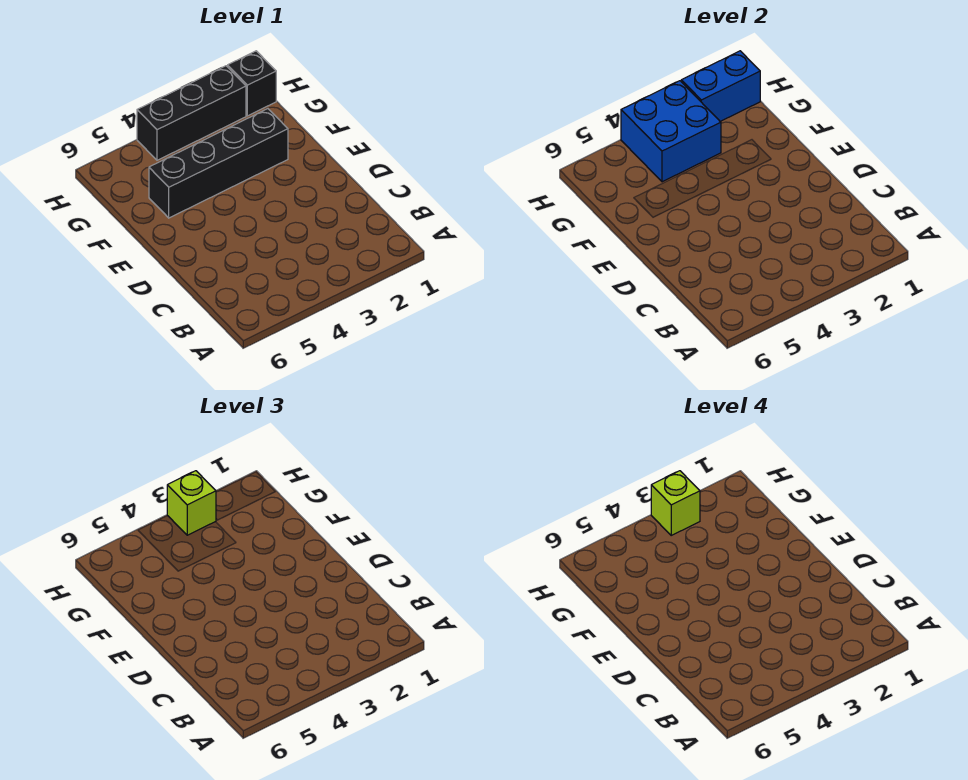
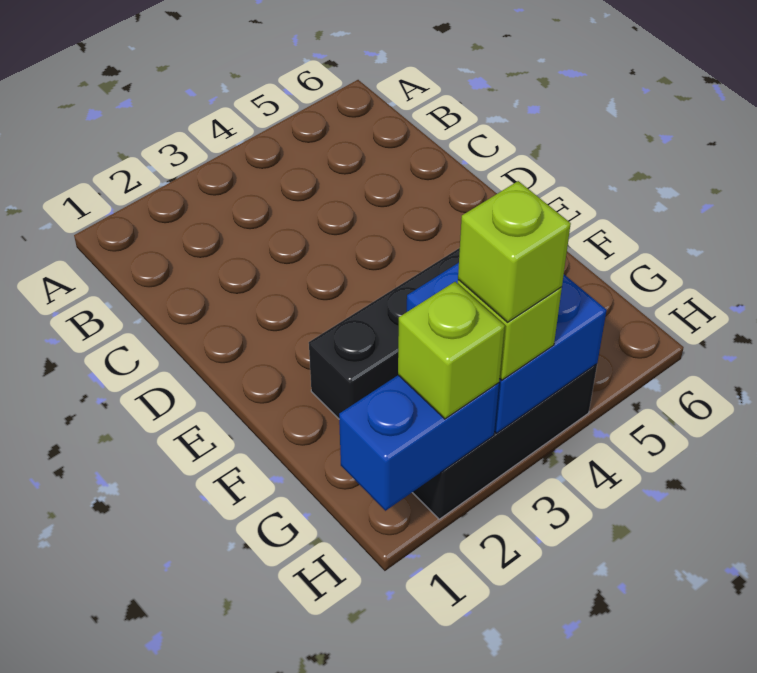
black 1x1 brick [228,51,276,116] -> none
none -> lime 1x1 brick [398,282,505,419]

